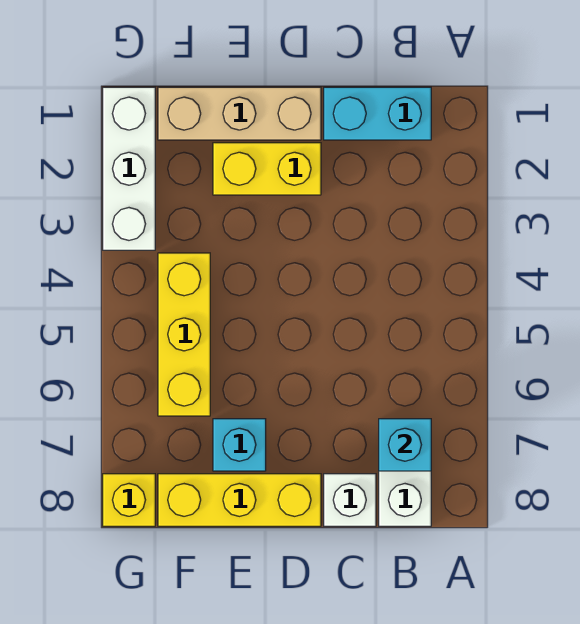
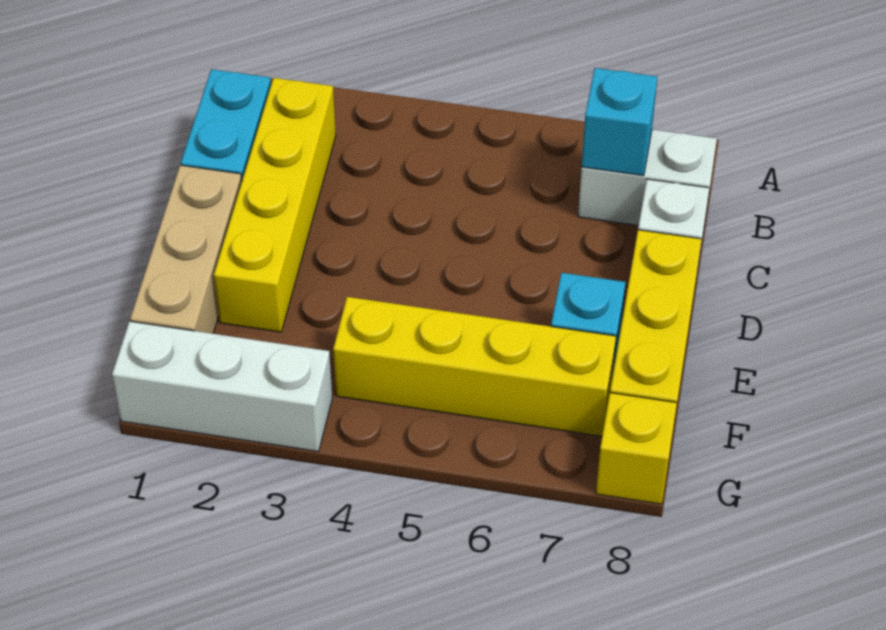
yellow 1x2 brick [213,143,321,195] -> yellow 1x4 brick [214,78,336,332]
yellow 1x3 brick [158,253,210,416] -> yellow 1x4 brick [333,297,616,436]

